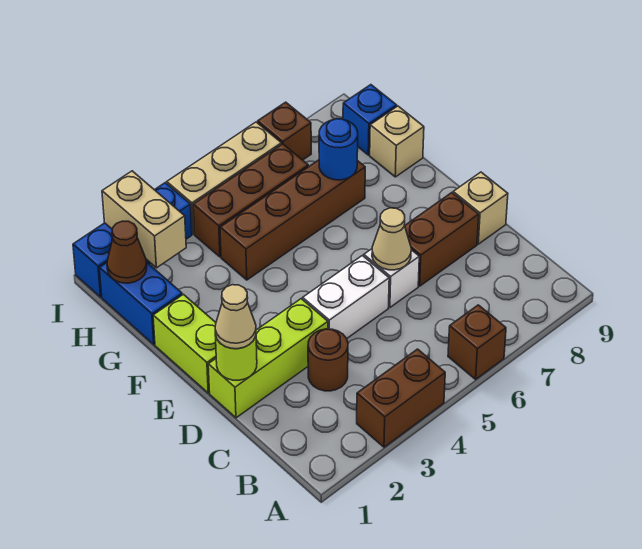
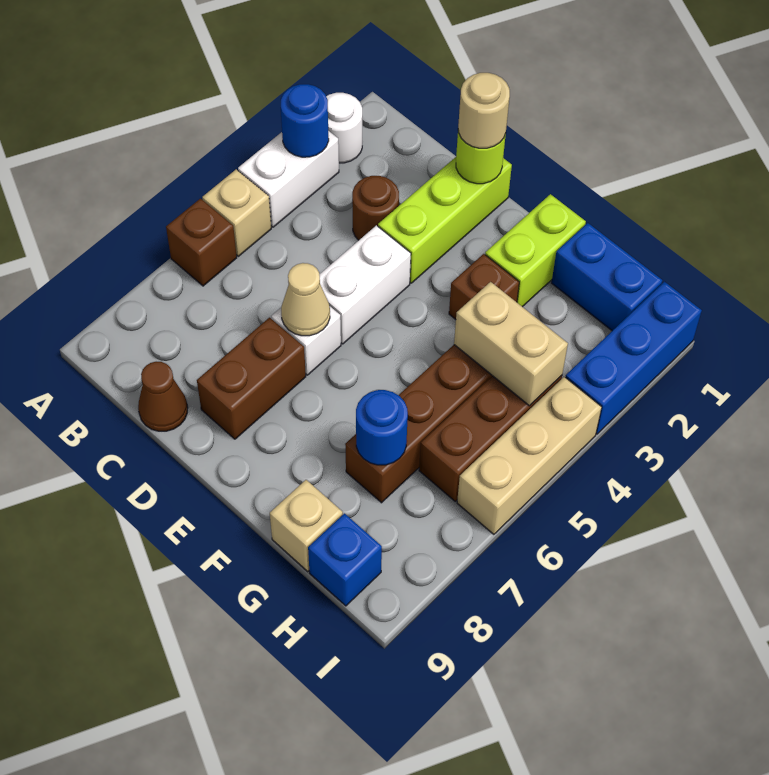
none -> white 1x1 round brick [326,93,362,163]
brown 1x2 brick [357,349,445,447] -> white 1x2 brick [238,131,339,227]
none -> blue 1x1 round brick [281,84,329,157]
tan 1x1 cone [215,285,256,349] -> tan 1x1 round brick [458,73,510,148]
tan 1x1 brick [453,172,508,244] -> tan 1x1 brick moved to [202,169,271,256]
lime 1x2 brick [153,294,216,393] -> lime 1x2 brick turned to [485,194,586,307]
brown 1x1 cone [107,221,147,283] -> brown 1x1 cone moved to [138,362,188,431]
tan 1x2 brick [102,171,186,268] -> tan 1x2 brick moved to [454,282,568,406]
brown 1x1 brick [258,102,311,160] -> brown 1x1 brick moved to [449,254,519,319]

